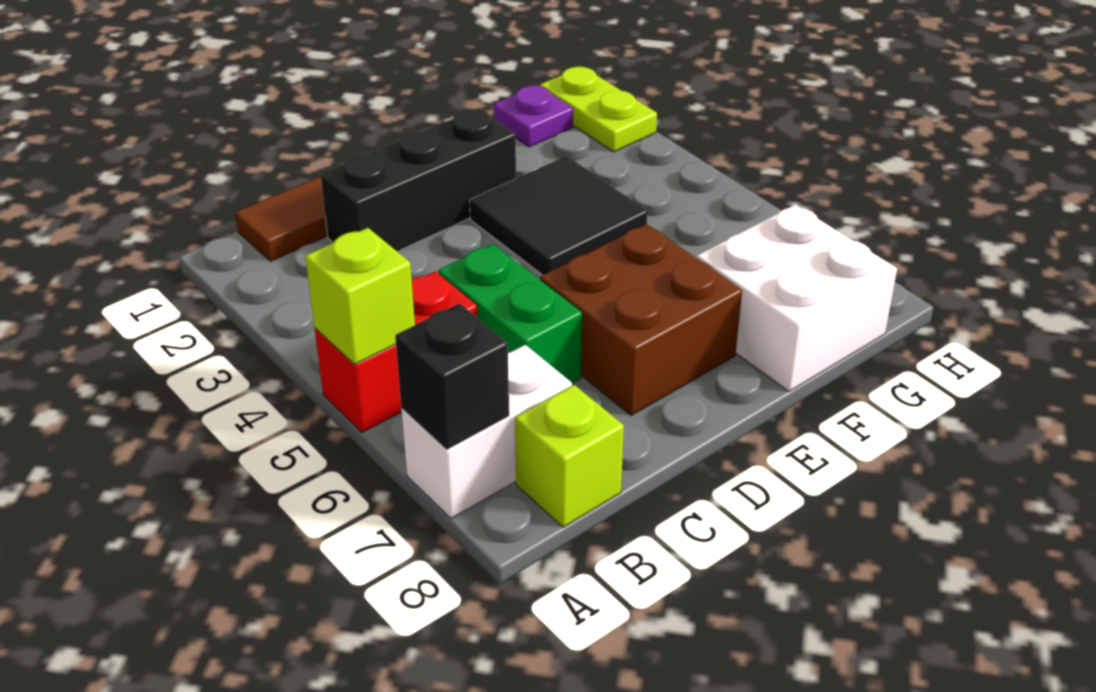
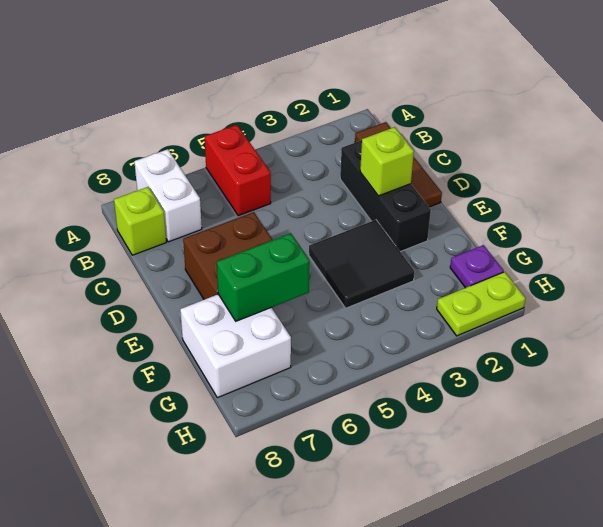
lime 1x1 brick [305,228,415,364] -> lime 1x1 brick moved to [360,127,414,196]
black 1x1 brick [395,303,509,450] -> none
green 1x2 brick [438,244,582,383] -> green 1x2 brick moved to [217,233,310,321]

